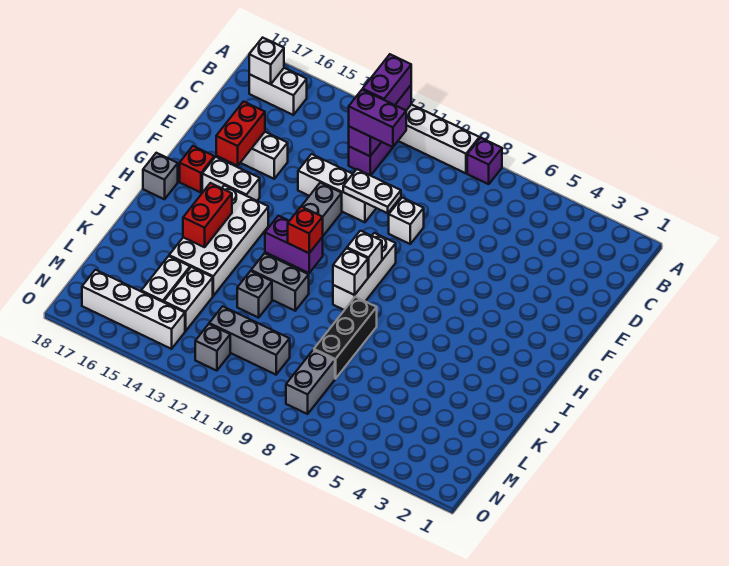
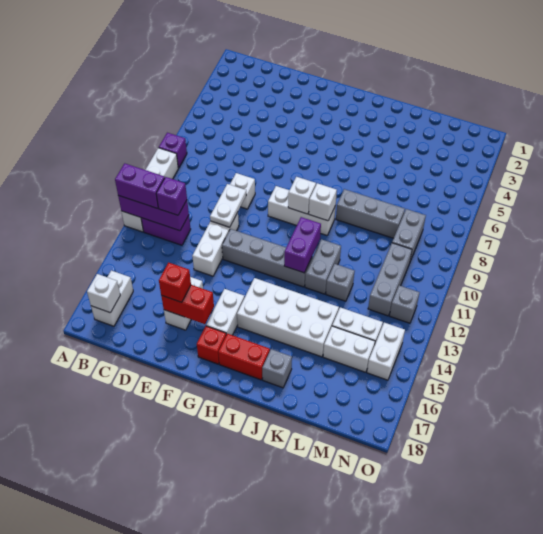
purple 1x2 brick [349,90,406,147] -> purple 1x1 brick [156,177,187,215]
grey 1x1 brick [143,153,178,199] -> grey 1x1 brick moved to [262,349,292,388]
red 1x1 brick [288,207,323,253] -> red 1x1 brick moved to [159,263,191,302]
red 1x2 brick [183,183,232,247] -> red 1x2 brick moved to [218,334,270,380]
black 1x3 brick [314,297,377,379] -> grey 1x3 brick [336,189,405,238]
grey 1x2 brick [286,350,335,414] -> grey 1x2 brick turned to [392,209,426,261]
white 1x4 brick [82,270,185,349] -> white 1x2 brick [367,323,405,380]

